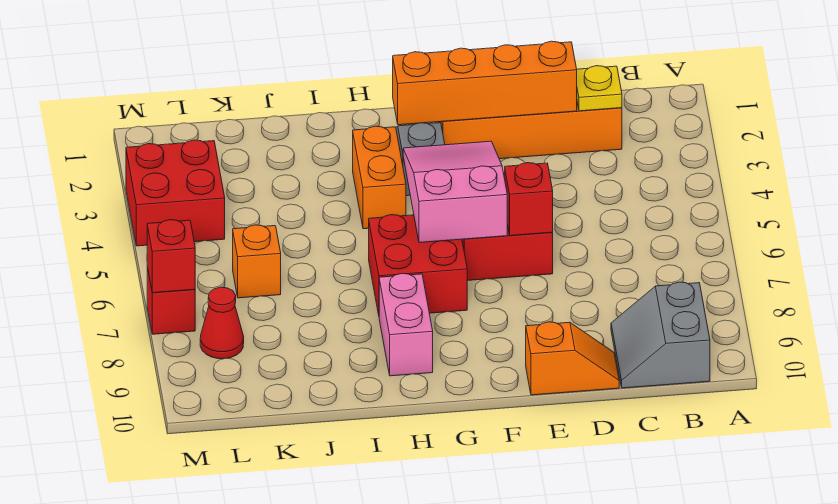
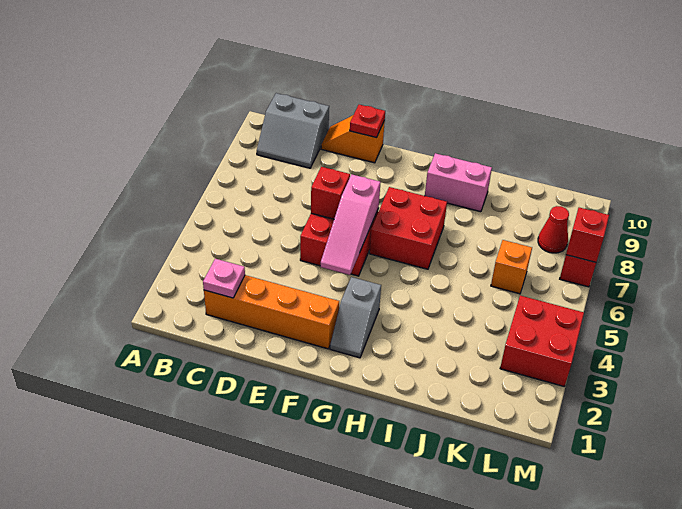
grey 2x2 slope [611,282,710,388] -> grey 2x2 slope turned to [257,93,329,168]
yellow 1x1 plate [577,66,622,111] -> pink 1x1 plate [203,259,245,298]
orange 1x4 brick [393,41,577,125] -> none
none -> red 1x1 plate [350,105,385,138]
pink 2x3 slope [403,141,507,243] -> pink 1x3 slope [320,174,381,275]
orange 1x2 brick [353,126,406,229] -> none
pink 1x2 brick [379,274,433,376] -> pink 1x2 brick turned to [425,153,492,212]

